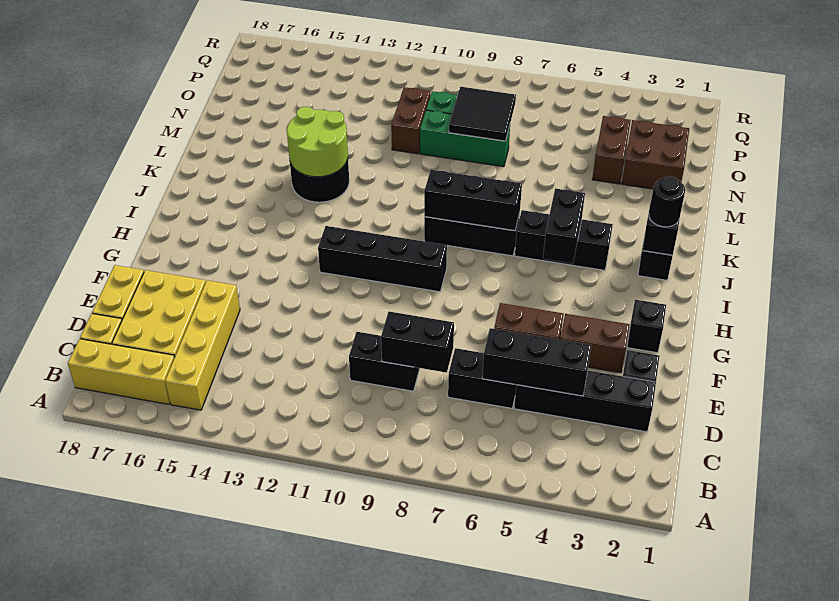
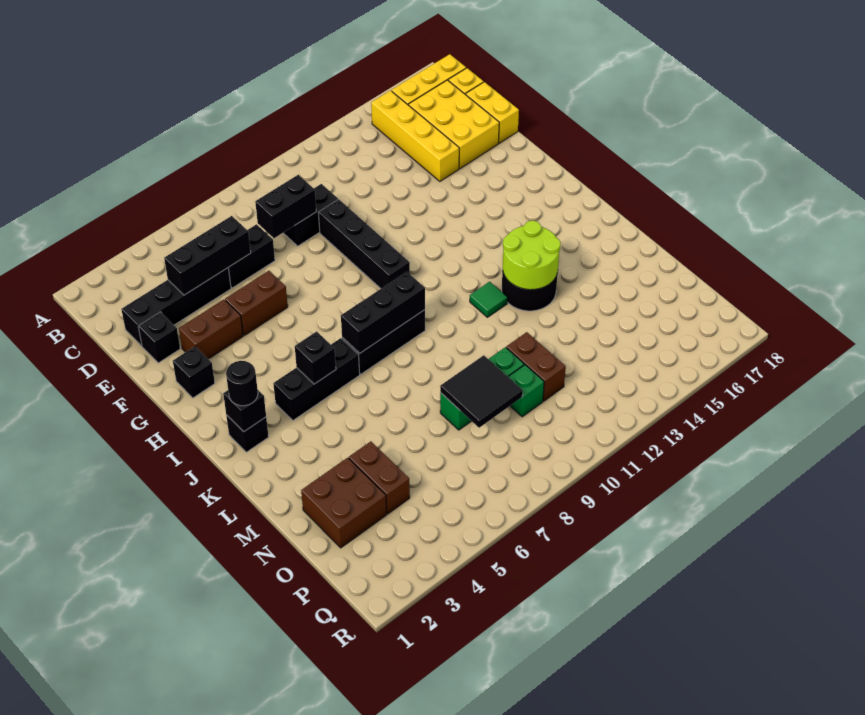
black 1x4 brick [318,226,447,292] -> black 1x4 brick turned to [318,199,410,289]
black 1x2 brick [543,188,585,264] -> black 1x1 brick [295,331,336,384]
none -> green 1x1 tile [470,282,508,317]

